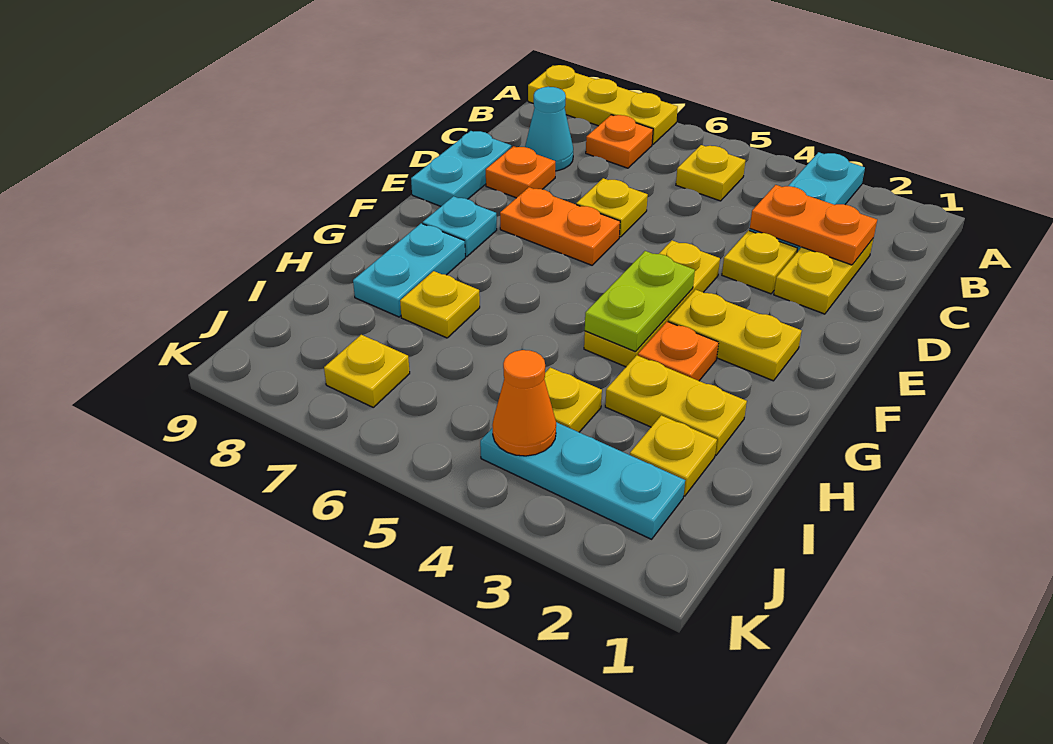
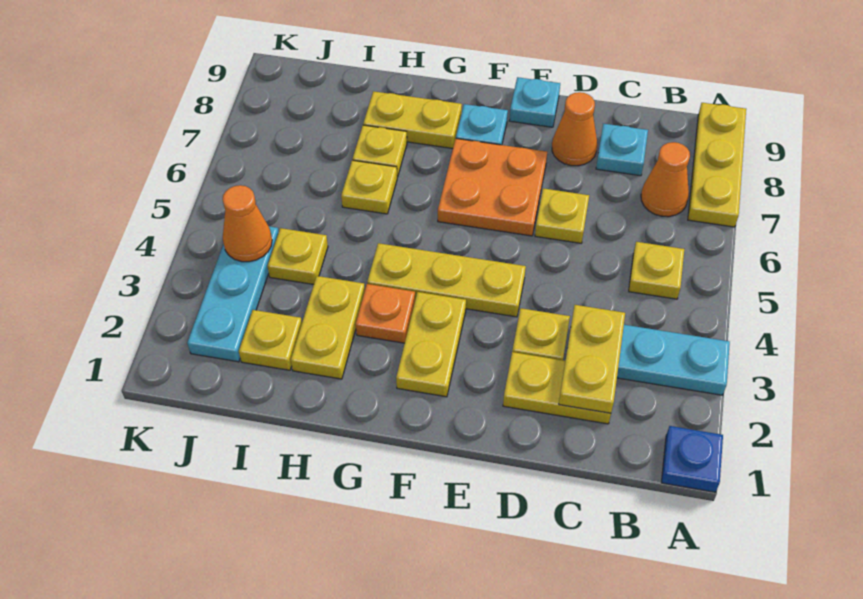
none -> blue 1x1 plate [661,426,723,492]
orange 1x1 plate [586,115,653,168] -> orange 1x1 cone [641,142,690,217]
orange 1x2 plate [750,185,877,265] -> yellow 1x2 plate [559,305,625,413]
cyan 1x1 cone [525,87,573,171] -> cyan 1x1 plate [596,124,648,176]
orange 1x1 plate [486,146,555,198] -> orange 1x1 cone [552,92,597,166]
cyan 1x2 plate [411,131,511,206] -> cyan 1x1 plate [510,77,560,127]
orange 1x2 plate [500,187,620,265] -> orange 2x2 plate [438,138,547,236]
lime 1x2 plate [585,251,695,352] -> none
cyan 1x2 plate [353,223,465,317] -> yellow 1x2 plate [363,91,462,149]
yellow 1x1 plate [324,335,410,407] -> yellow 1x1 plate moved to [341,160,397,214]

